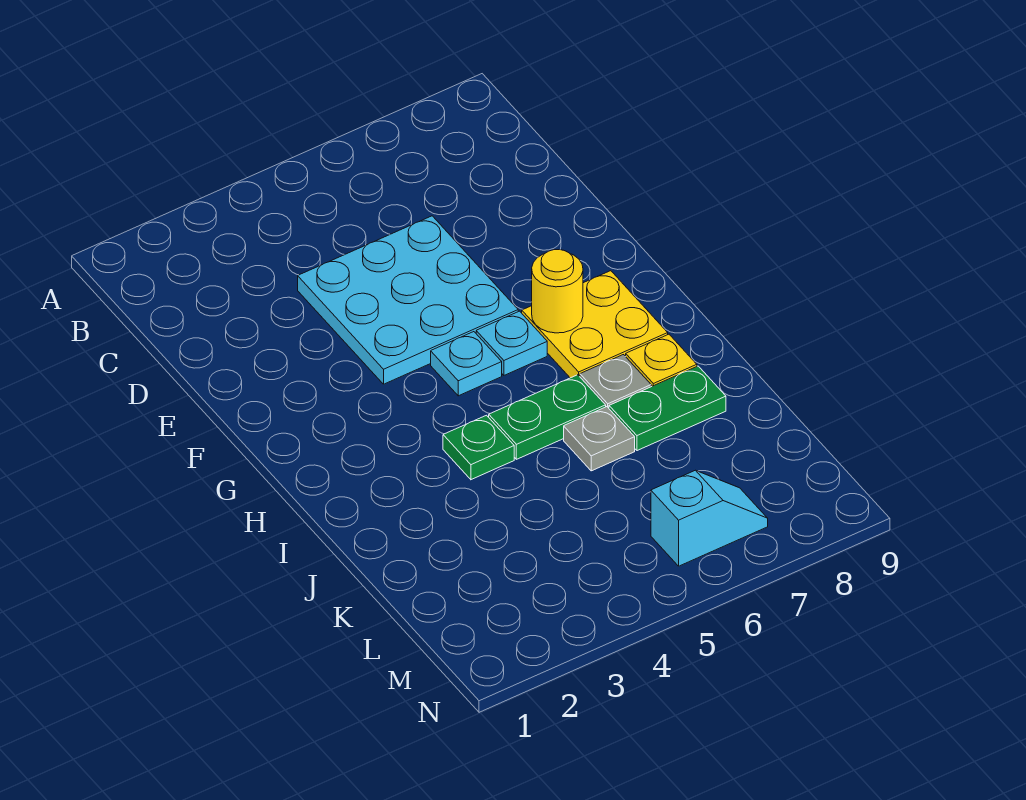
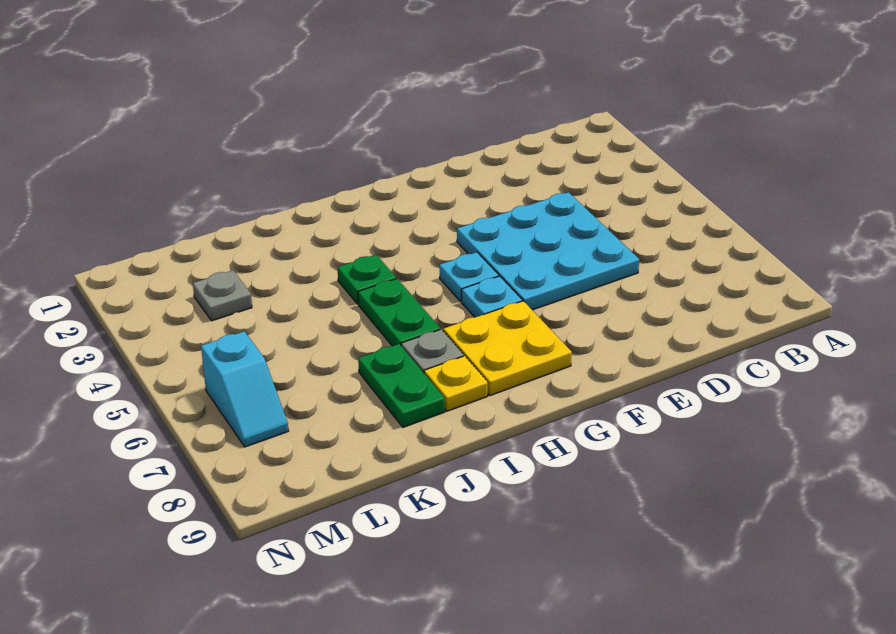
yellow 1x1 round brick [532,250,583,333] -> none
grey 1x1 plate [564,407,635,471] -> grey 1x1 plate moved to [193,270,252,321]

